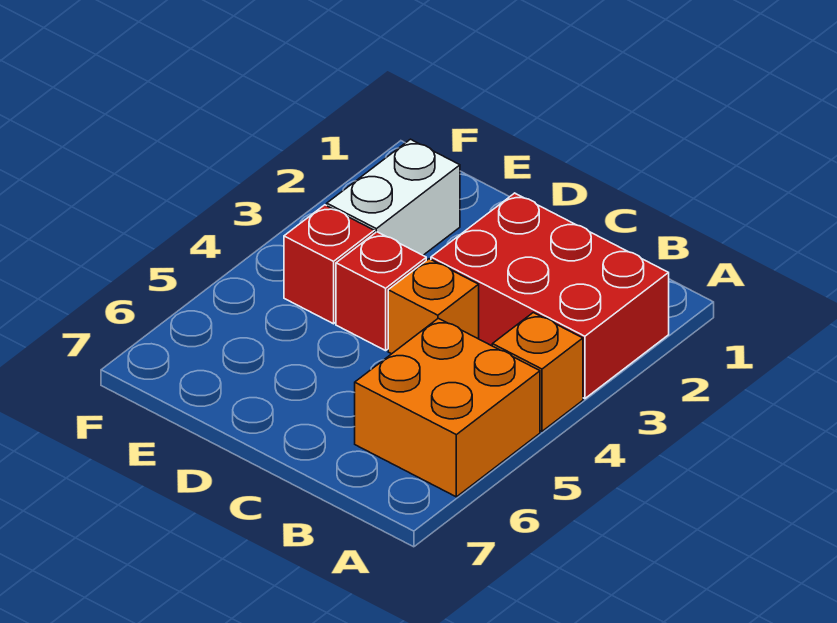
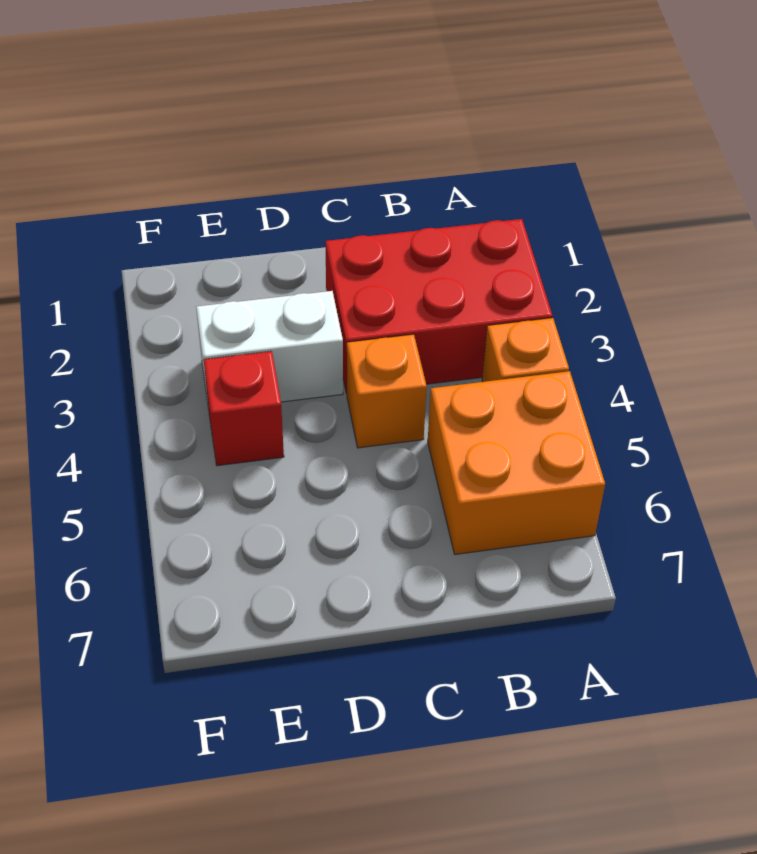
red 1x1 brick [336,232,426,351] -> none
white 1x2 brick [327,139,460,255] -> white 1x2 brick turned to [196,291,343,402]

